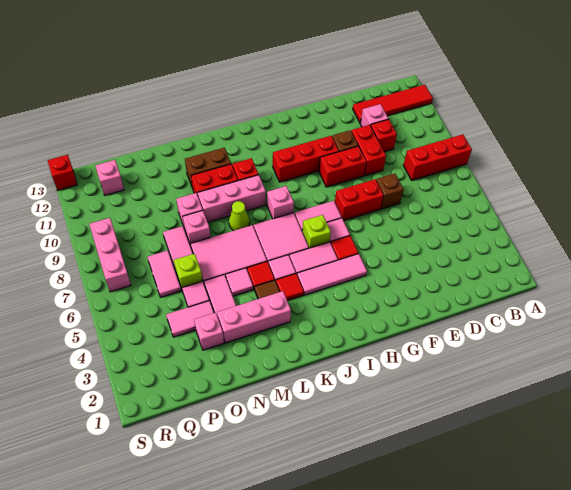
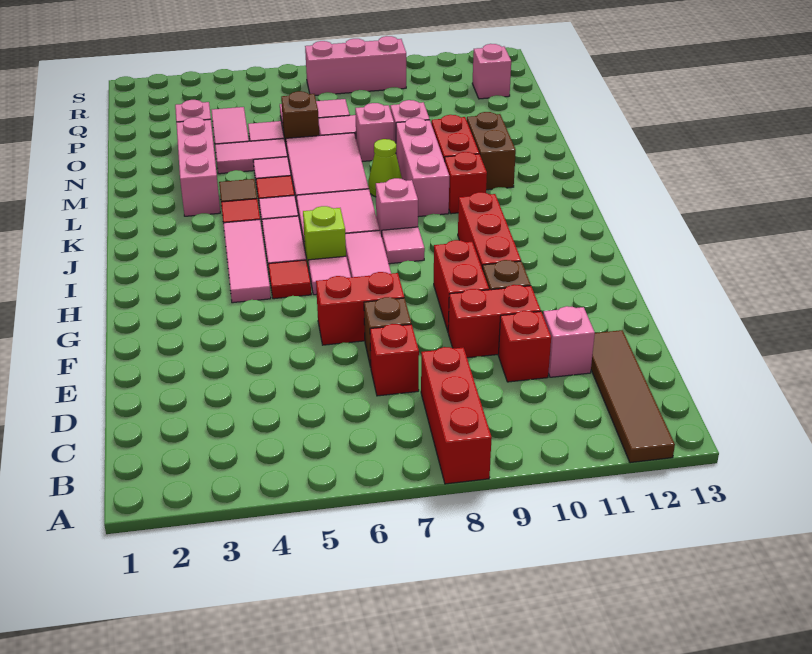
red 1x4 tile [353,85,433,123] -> brown 1x4 tile [591,330,675,463]
red 1x2 brick [335,179,384,221] -> red 1x2 brick turned to [316,272,404,345]
none -> pink 1x1 tile [382,227,425,264]
lime 1x1 brick [174,254,203,288] -> brown 1x1 brick [281,91,319,149]
red 1x1 brick [48,155,77,190] -> red 1x1 brick moved to [370,324,419,396]

